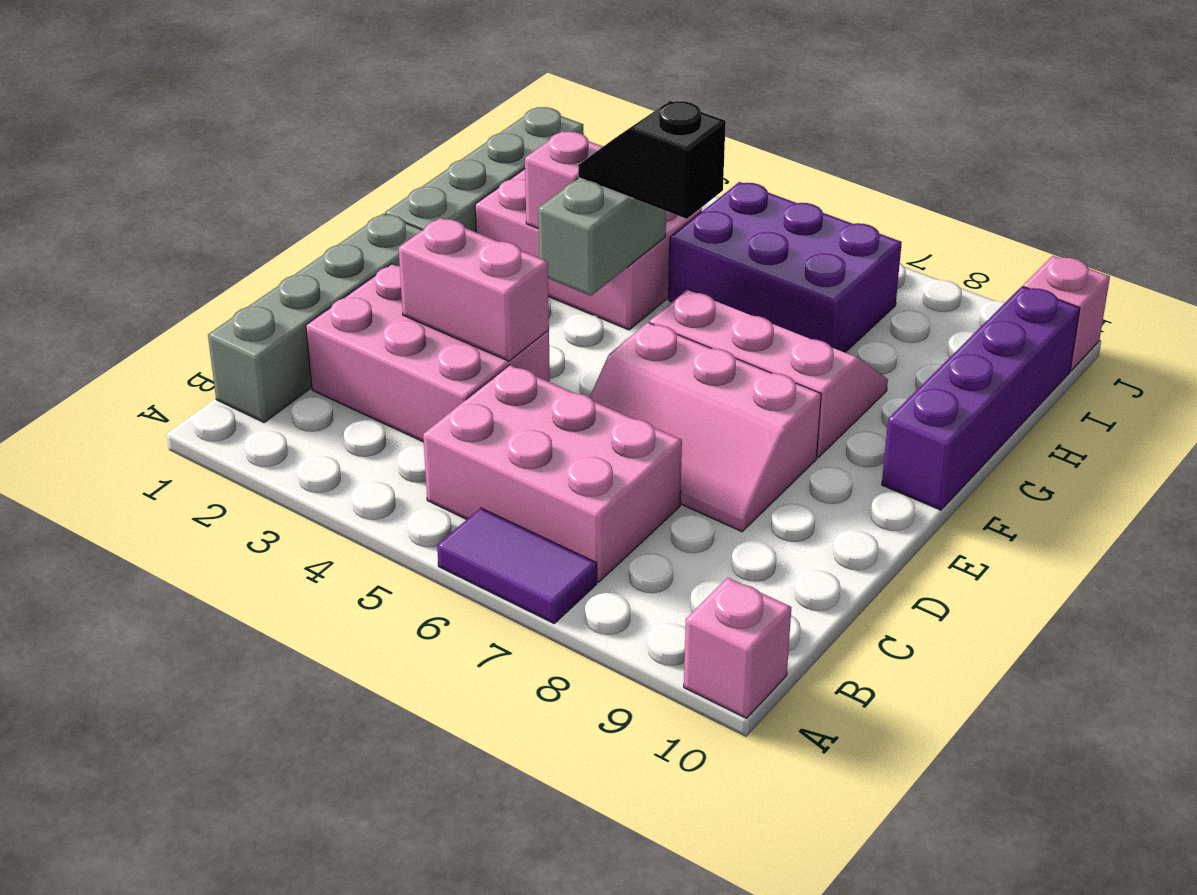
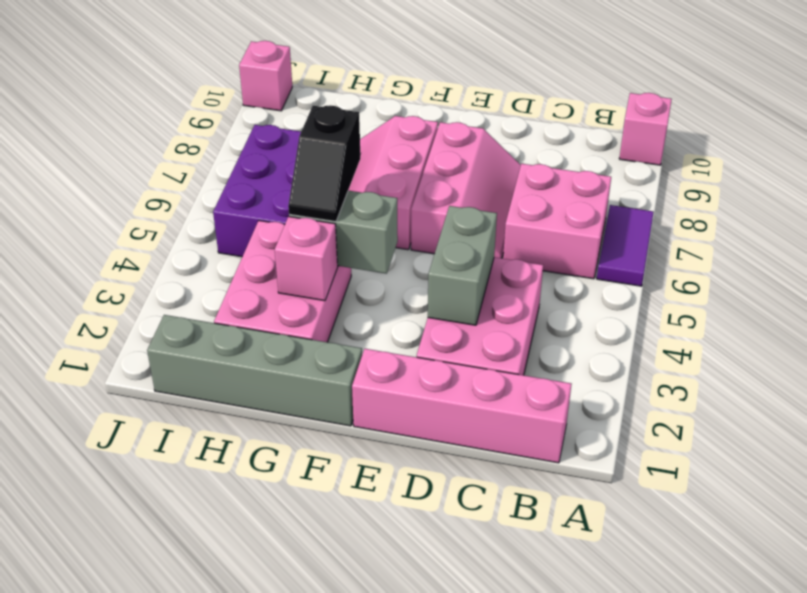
grey 1x4 brick [208,214,422,422] -> pink 1x4 brick [352,349,571,463]
pink 2x3 brick [423,365,682,582] -> pink 2x2 brick [503,164,611,279]
pink 1x2 brick [399,218,549,361] -> grey 1x2 brick [428,206,497,325]
purple 1x4 brick [882,286,1080,510] -> none

